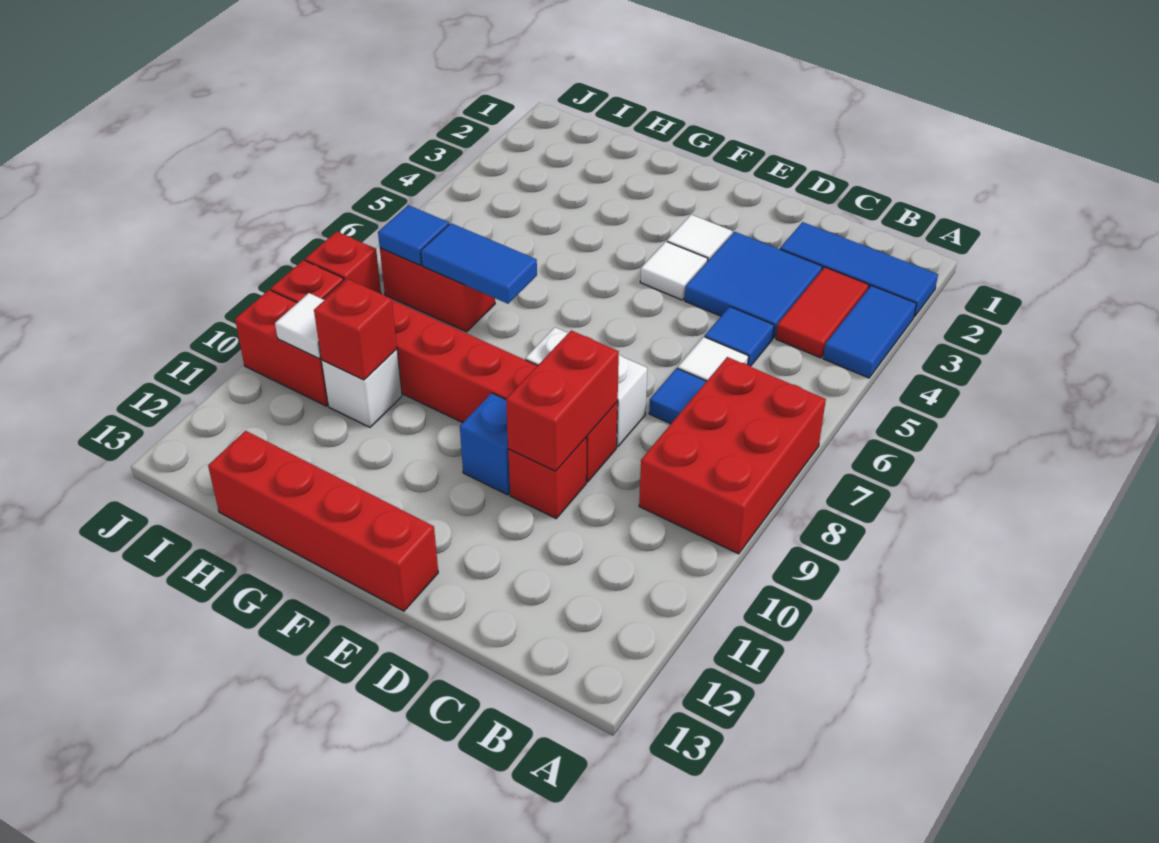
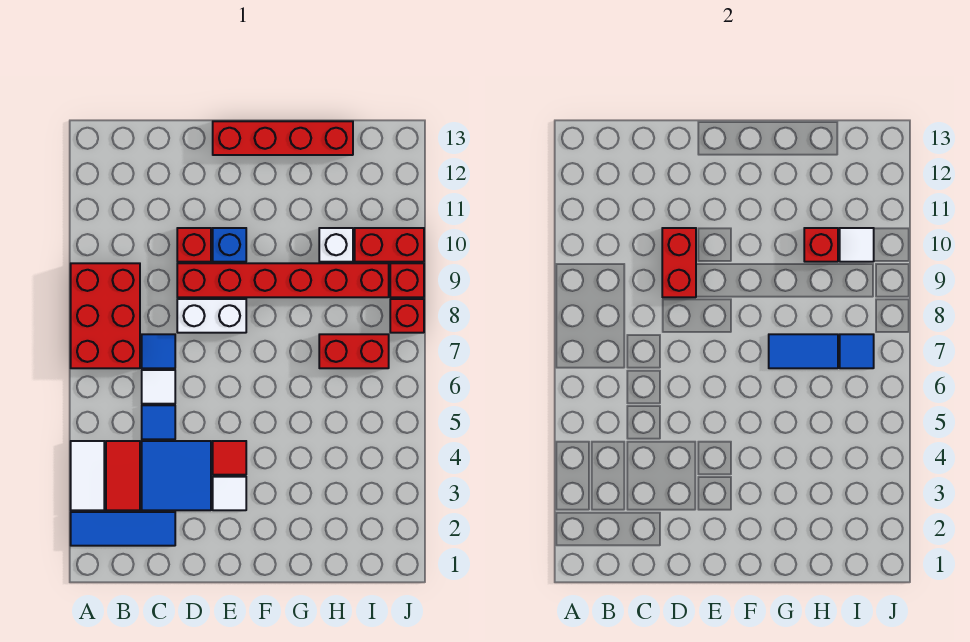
blue 1x2 tile [823,285,916,378] -> white 1x2 tile [71,441,104,510]
white 1x1 tile [640,242,708,300] -> red 1x1 tile [213,441,246,475]

